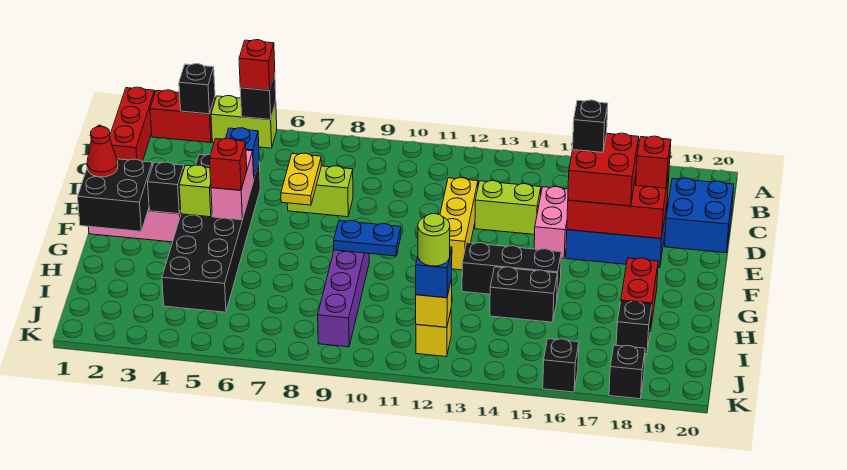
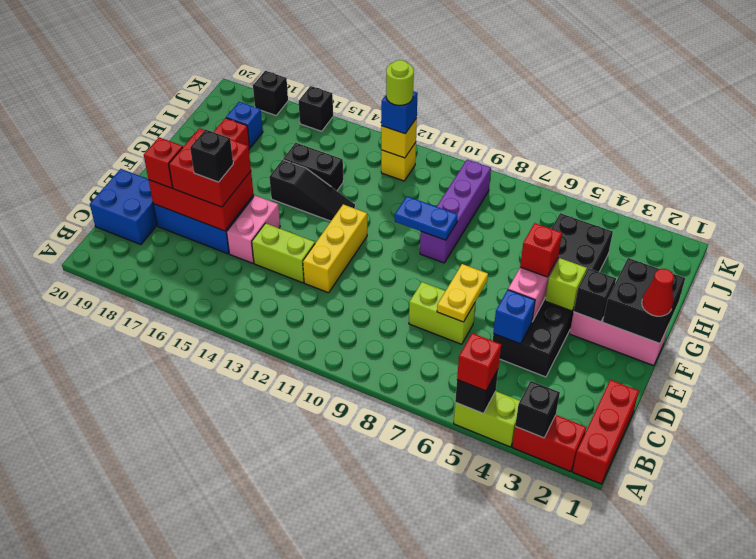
black 1x3 brick [462,243,561,297] -> black 1x3 slope [269,160,355,221]
black 1x1 brick [616,301,652,354] -> blue 1x1 brick [226,102,263,147]

